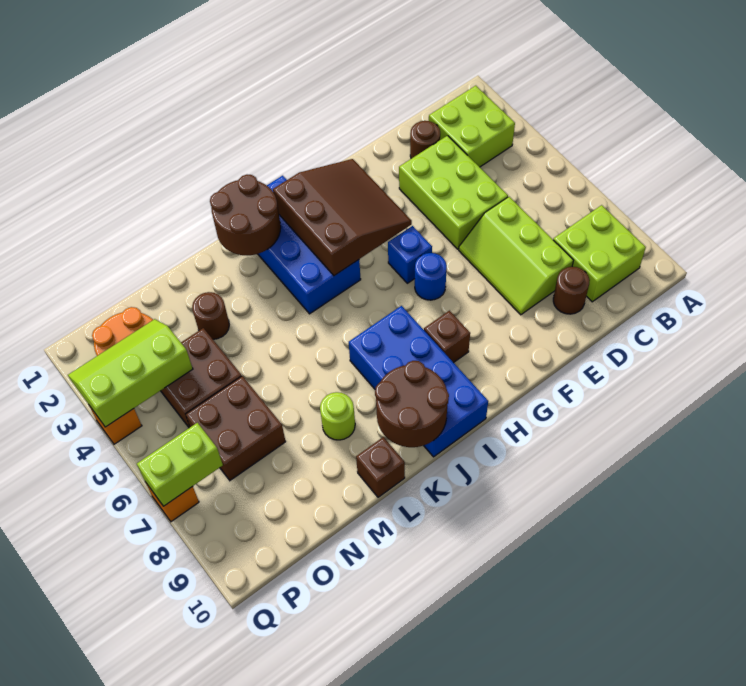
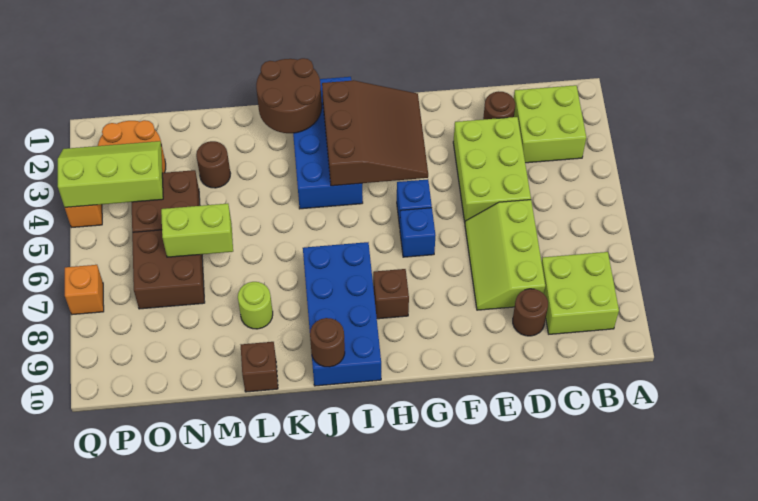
blue 1x1 round brick [415,253,447,300] -> blue 1x1 brick [400,208,436,257]
brown 2x2 round brick [375,361,449,447] -> brown 1x1 round brick [310,318,345,367]
lime 1x2 brick [137,423,223,506] -> lime 1x2 brick moved to [161,204,233,257]

